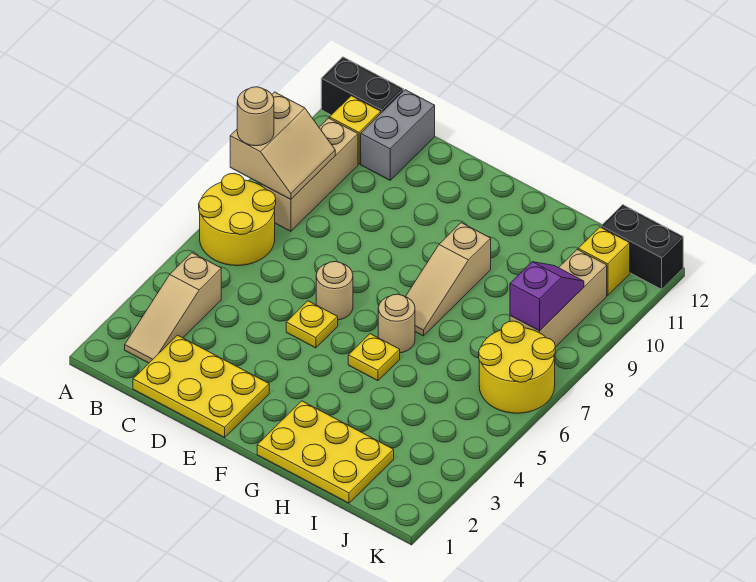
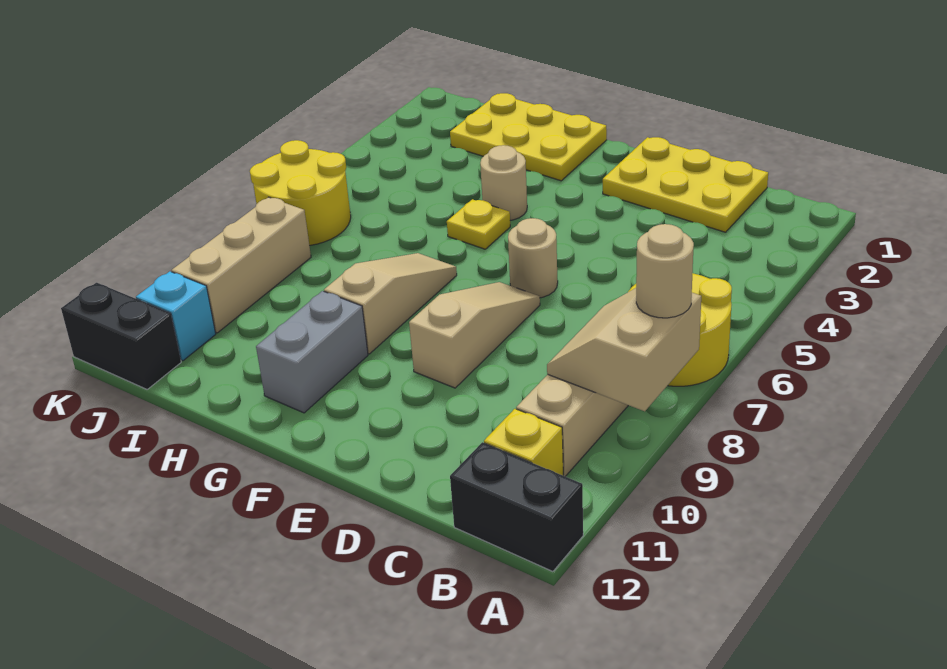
tan 1x3 slope [125,253,221,363] -> tan 1x3 slope moved to [409,282,540,388]
grey 1x2 brick [361,90,435,180] -> grey 1x2 brick moved to [256,291,368,413]
yellow 1x1 plate [286,301,338,348] -> none
tan 1x1 round brick [378,294,415,353] -> tan 1x1 round brick moved to [480,145,527,220]
purple 1x2 slope [510,262,584,331] -> none
yellow 1x1 brick [578,227,630,295] -> cyan 1x1 brick [136,271,216,361]

